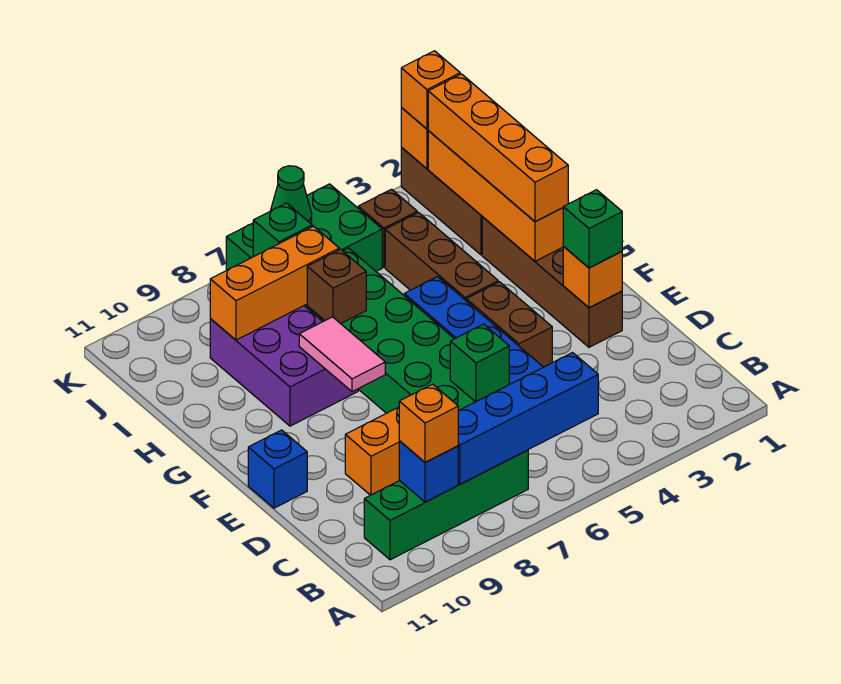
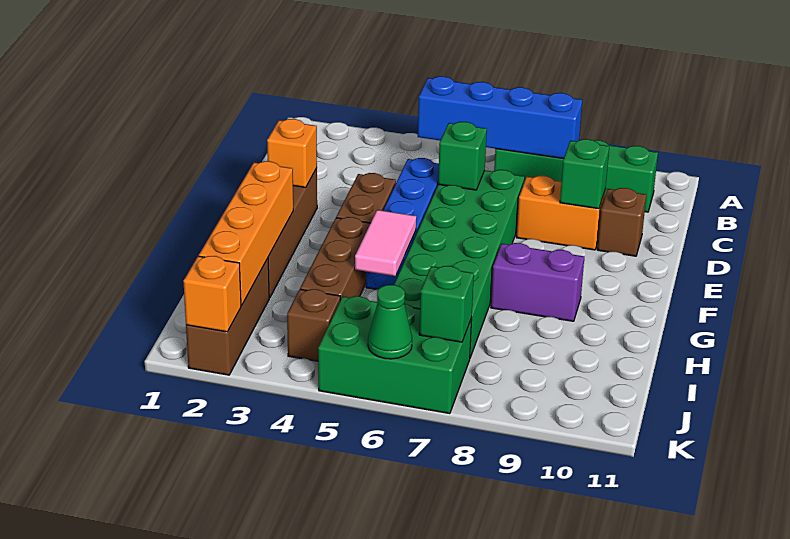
blue 1x1 brick [399,441,458,502] -> none
orange 1x1 brick [399,384,458,462] -> none
green 1x1 brick [563,190,622,268] -> green 1x1 brick moved to [560,139,609,209]
blue 1x1 brick [248,430,307,508] -> none
pink 1x2 tile [299,317,385,392] -> pink 1x2 tile moved to [355,210,416,276]
orange 1x4 brick [428,74,568,221] -> none
purple 2x3 brick [210,306,358,426] -> purple 1x2 brick [491,243,584,321]
brown 1x1 brick [307,249,366,324] -> brown 1x1 brick moved to [597,188,646,256]
orange 1x3 brick [210,226,339,340] -> none
orange 1x1 brick [401,51,460,129] -> none

